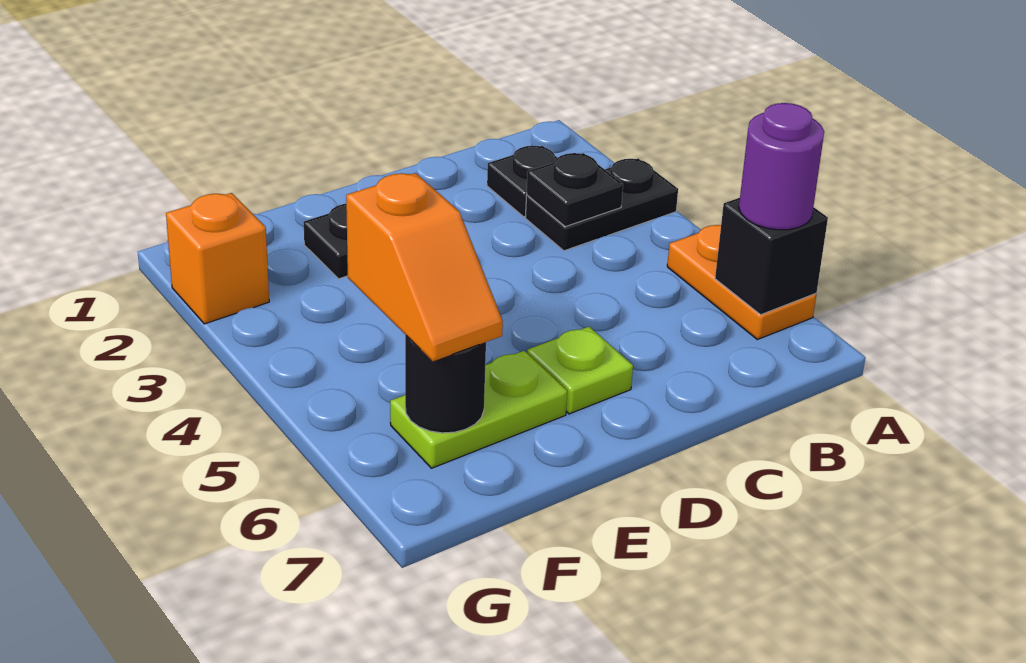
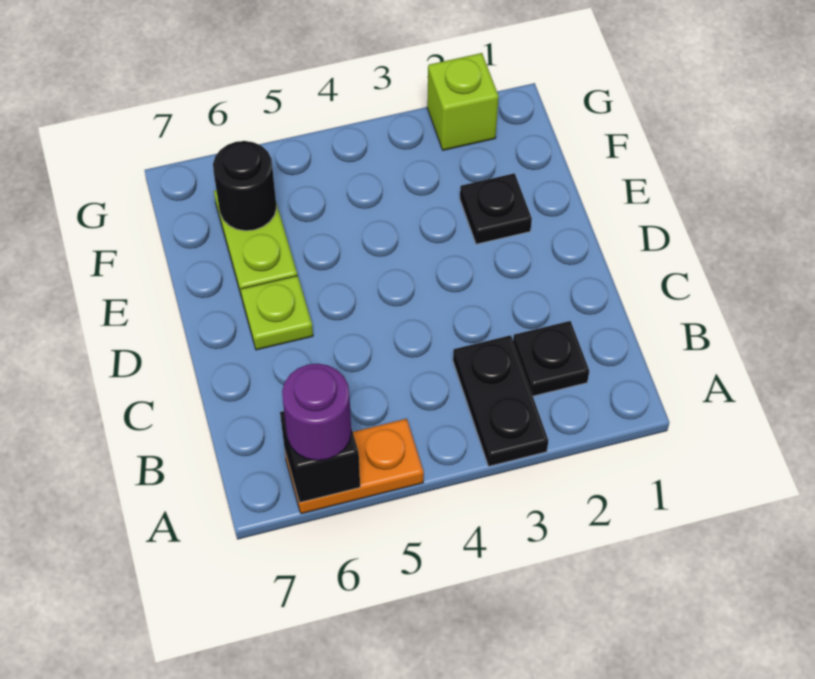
black 1x1 plate [527,153,623,227] -> none
orange 1x2 slope [346,173,503,361] -> none
orange 1x1 brick [166,193,269,324] -> lime 1x1 brick [427,53,499,150]

